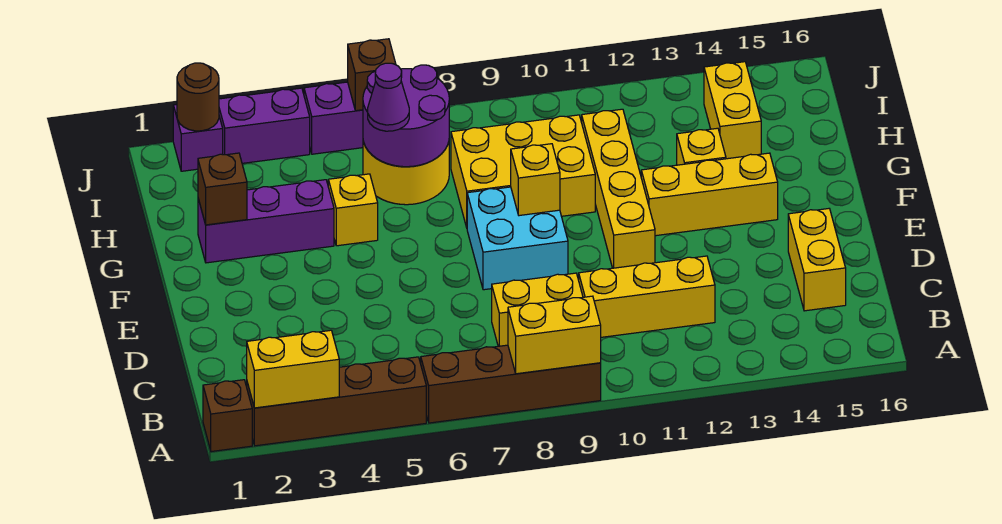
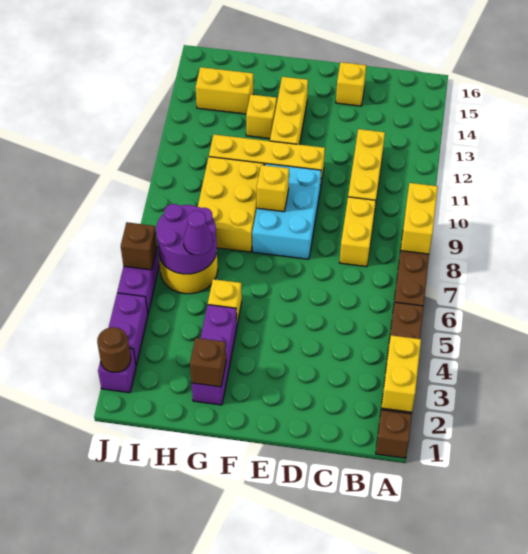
yellow 1x2 brick [788,209,846,311] -> yellow 1x1 brick [336,62,366,106]
cyan 2x2 brick [467,187,568,290] -> cyan 2x3 brick [252,164,321,259]

